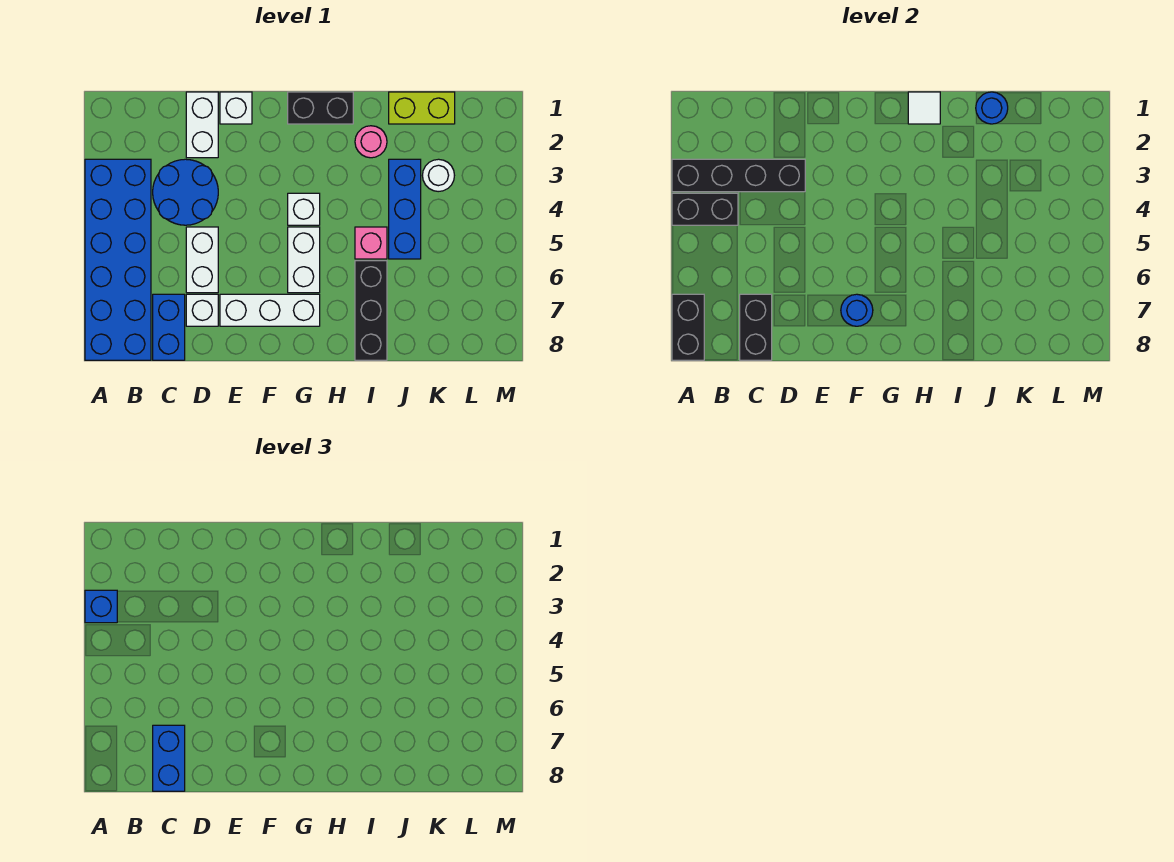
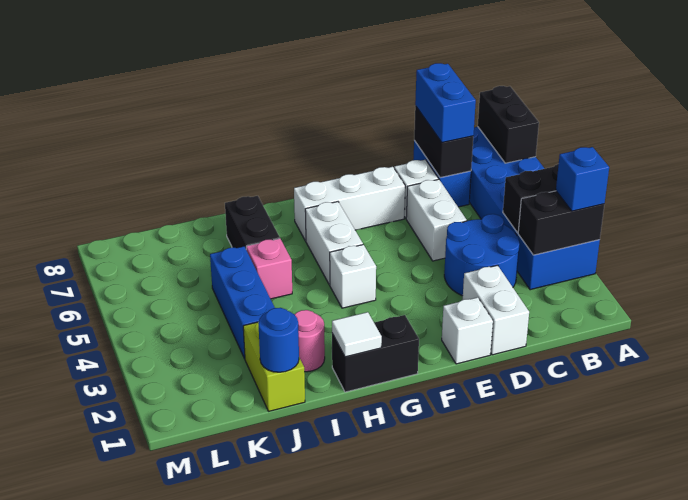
black 1x4 brick [672,159,805,192] -> black 1x2 brick [518,191,604,255]
blue 1x1 round brick [841,294,873,326] -> none
black 1x3 brick [355,261,387,360] -> black 1x2 brick [225,196,280,248]
lime 1x2 brick [389,92,455,124] -> lime 1x2 brick turned to [243,322,305,411]
white 1x1 round brick [422,159,454,192] -> none

